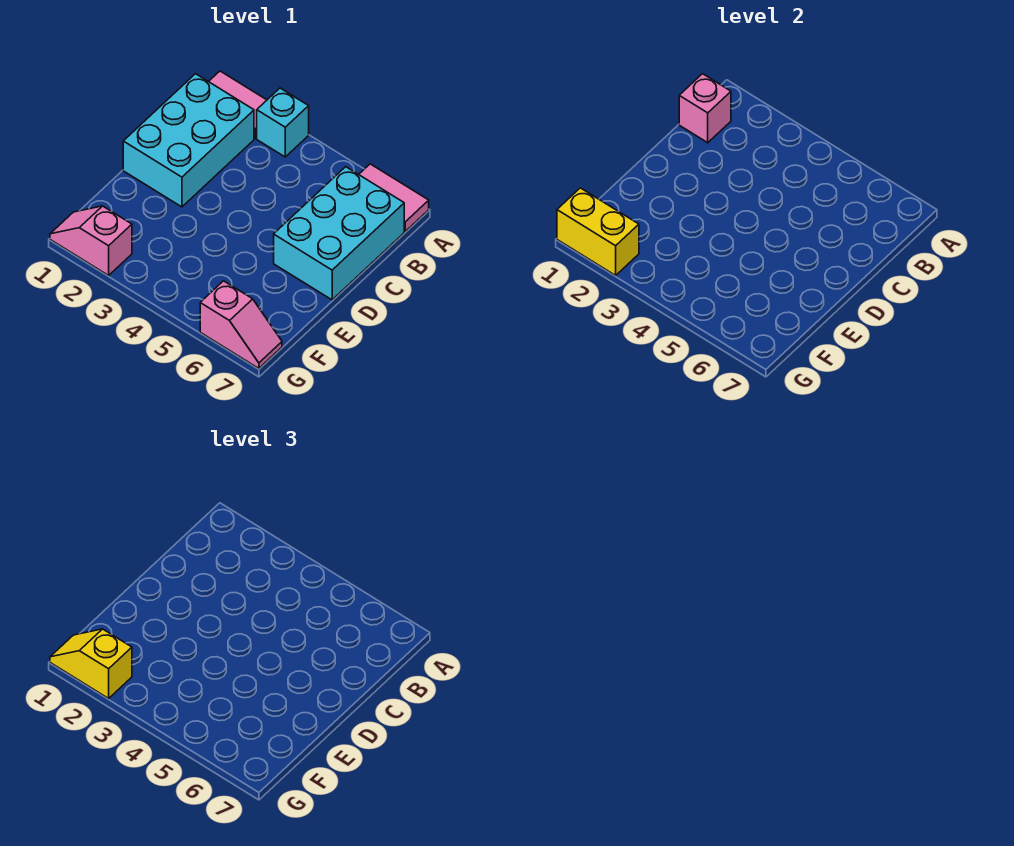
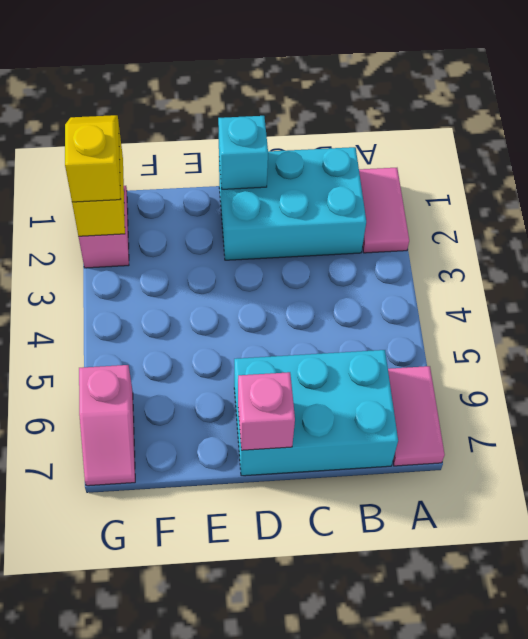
cyan 1x1 brick [257,88,309,157] -> cyan 1x1 brick moved to [218,116,268,189]
pink 1x1 brick [679,74,731,143] -> pink 1x1 brick moved to [238,372,295,450]

